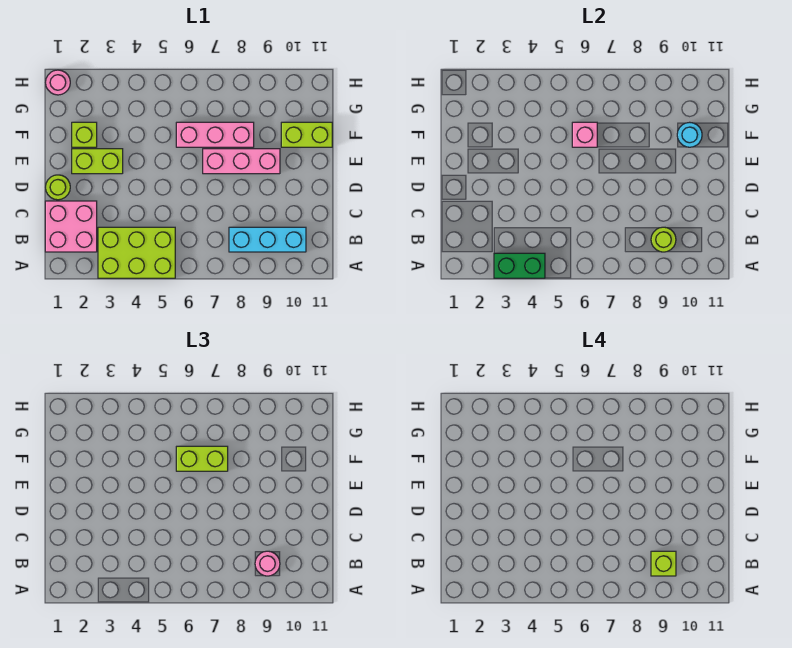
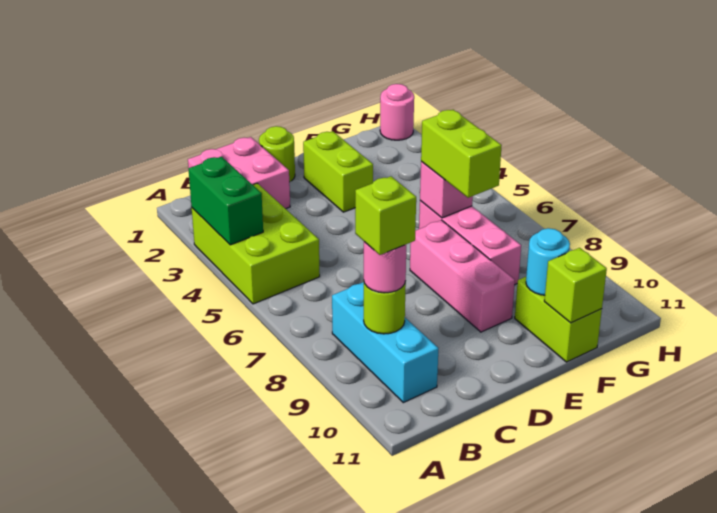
lime 1x1 brick [72,122,97,147] -> lime 1x1 brick moved to [544,248,607,323]

